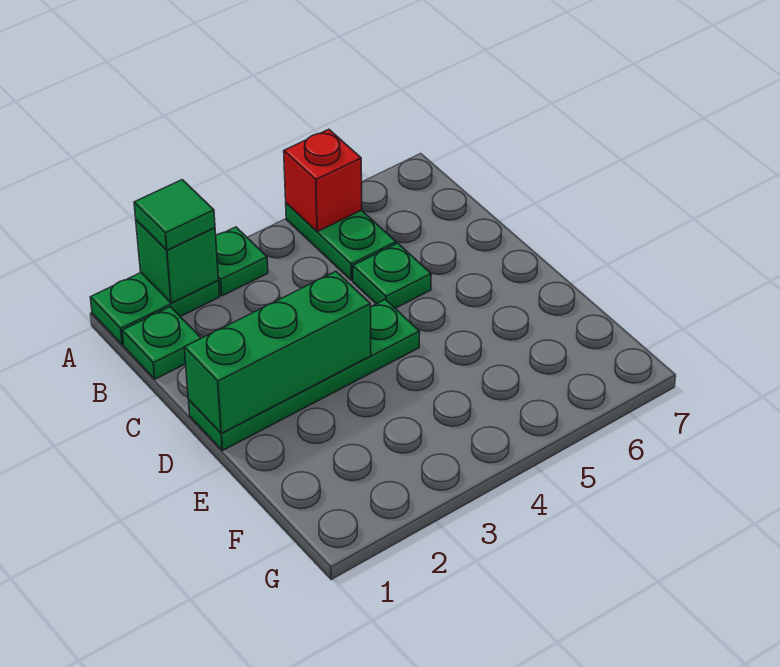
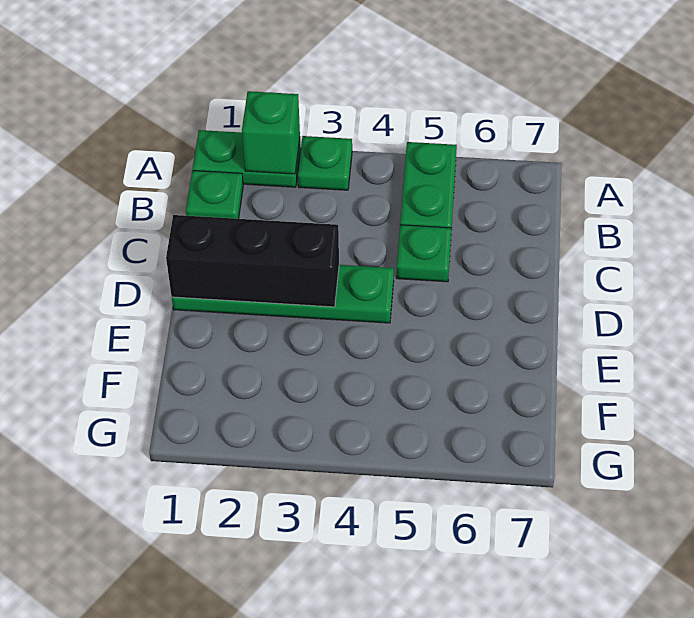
green 1x1 tile [134,180,215,250] -> none
red 1x1 brick [284,129,362,232] -> none
green 1x3 brick [184,271,371,433] -> black 1x3 brick [166,215,339,307]

